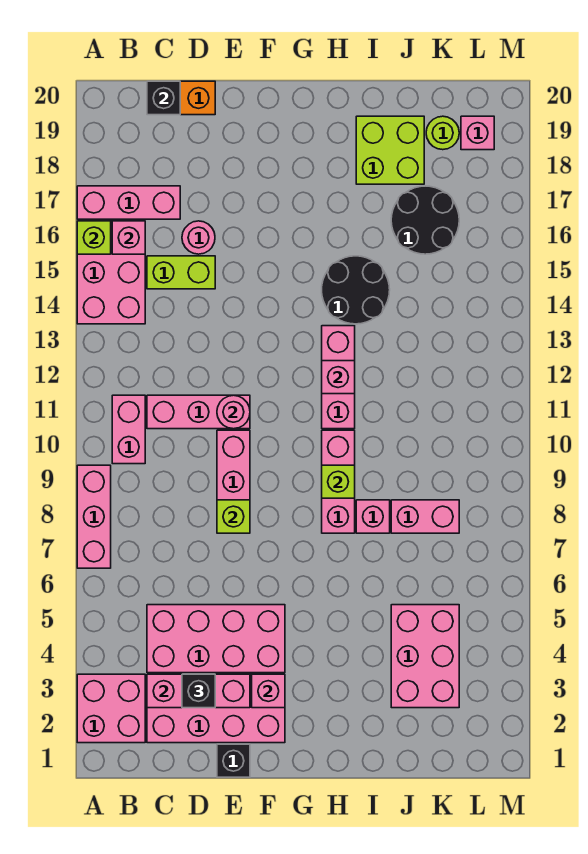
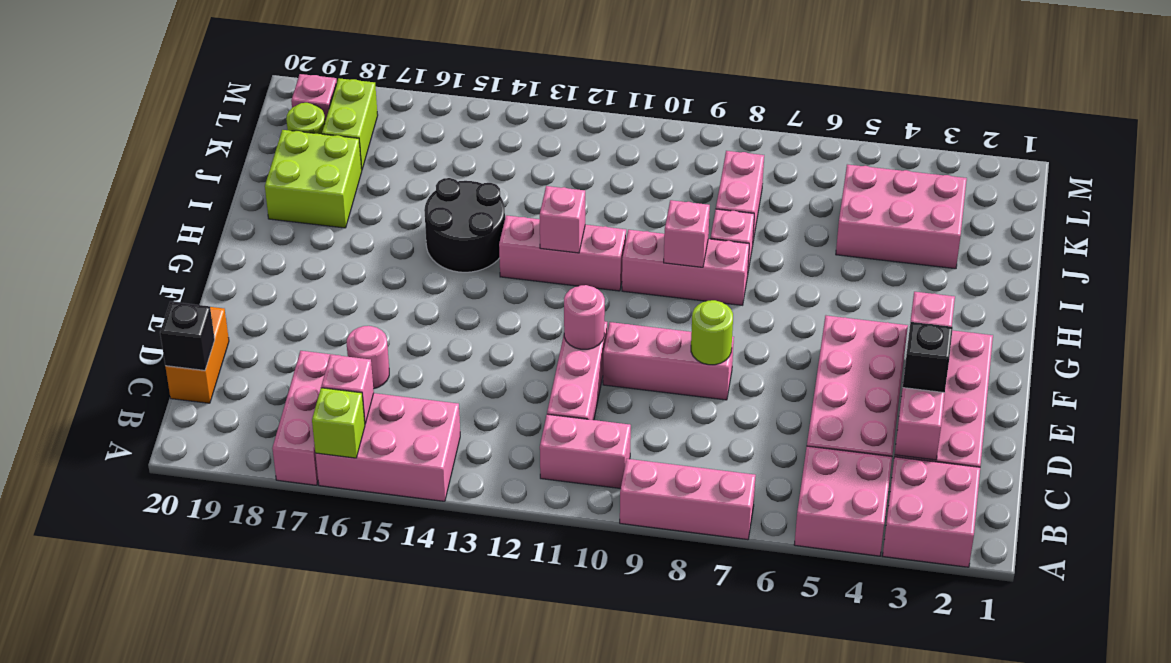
none -> pink 2x2 brick [794,446,892,556]
lime 1x2 brick [147,256,215,289] -> lime 1x2 brick moved to [322,78,378,169]
black 1x1 brick [217,744,250,777] -> none
lime 1x1 brick [217,500,250,533] -> lime 1x1 round brick [691,300,733,365]
lime 1x1 brick [322,465,355,498] -> pink 1x1 brick [664,200,710,267]
black 2x2 round brick [391,186,459,254] -> none

